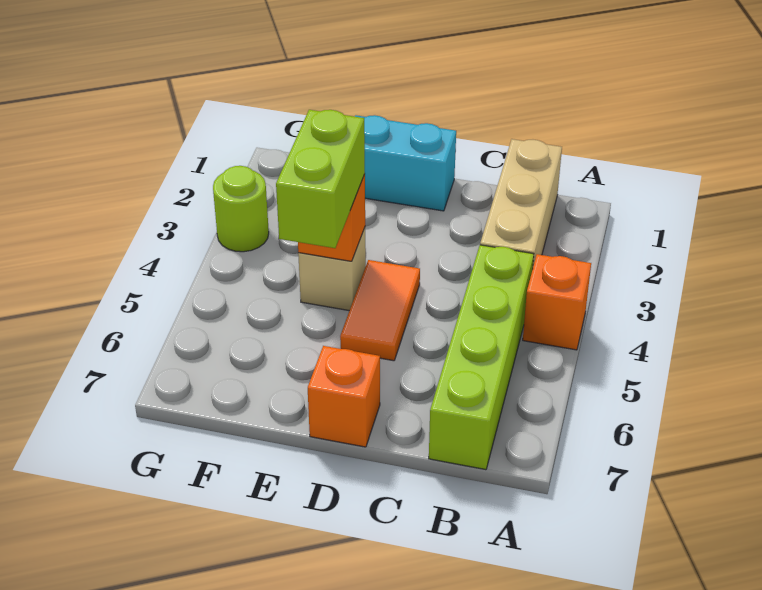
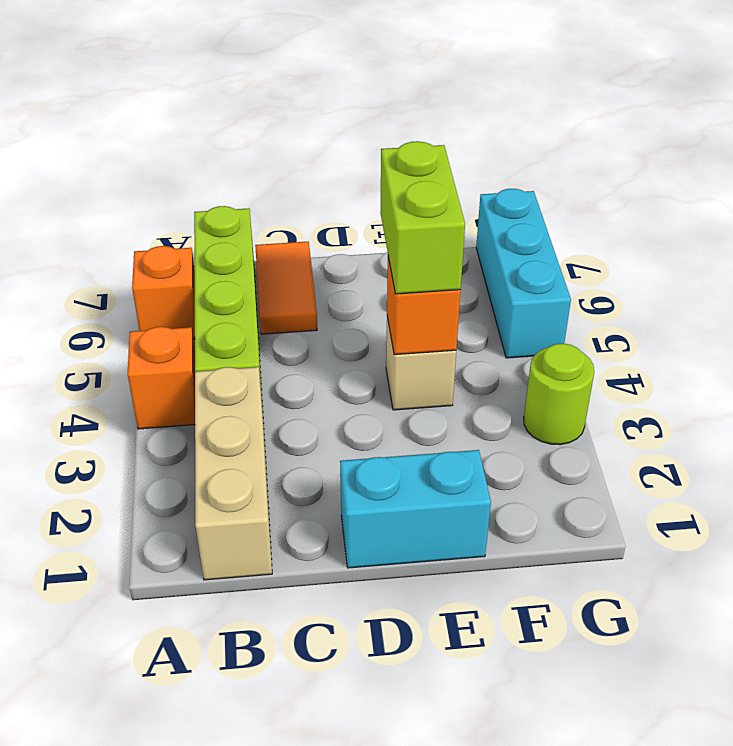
orange 1x2 tile [340,260,420,361] -> orange 1x2 tile moved to [255,242,317,334]
orange 1x1 brick [308,346,380,447] -> orange 1x1 brick moved to [132,246,195,339]
none -> cyan 1x3 brick [476,189,571,358]

